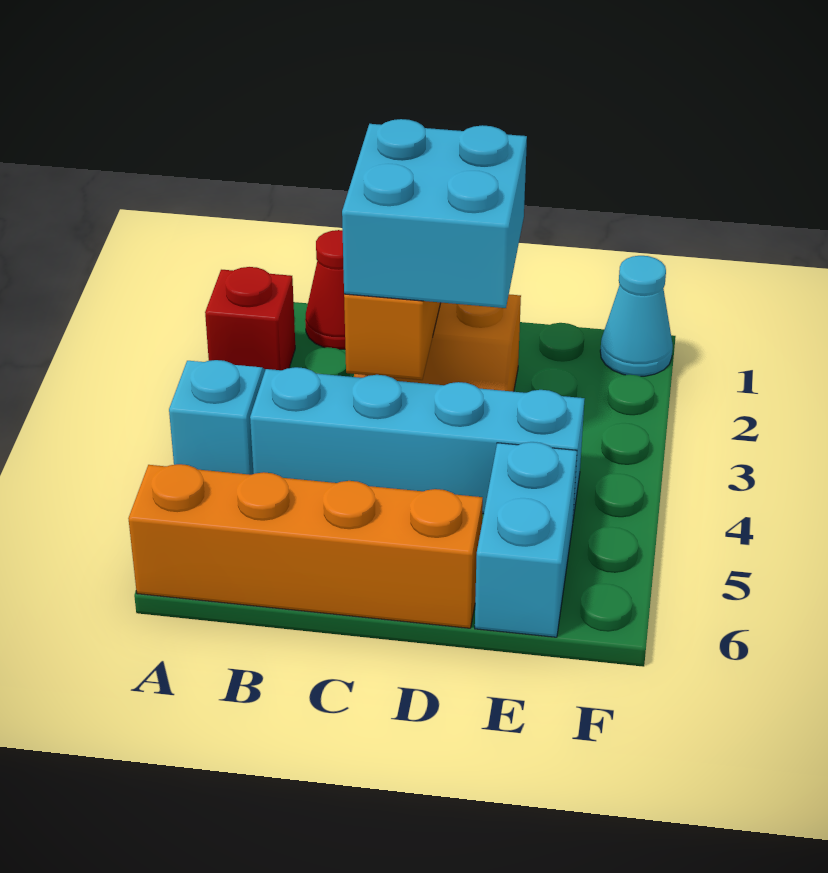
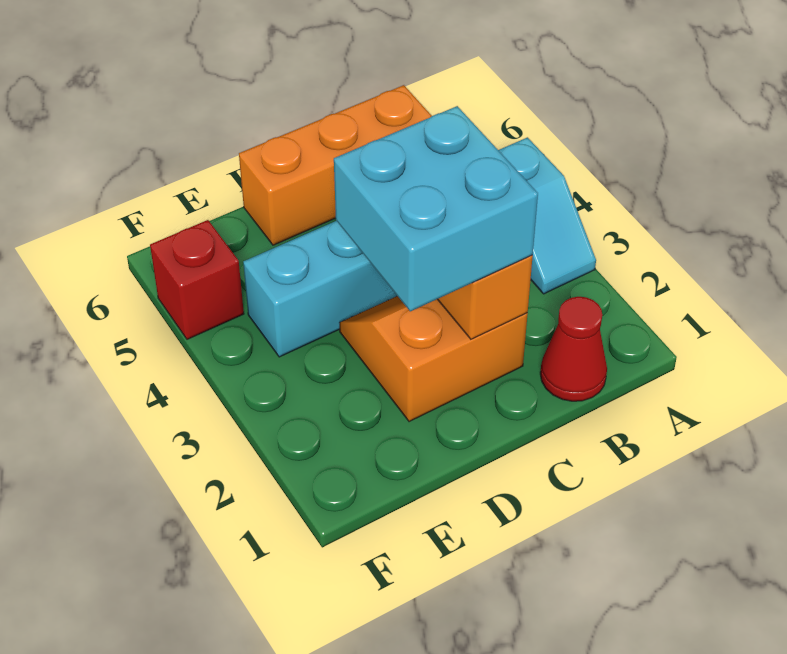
red 1x1 brick [205,267,295,370] -> red 1x1 brick moved to [150,220,244,339]
orange 1x4 brick [128,464,483,628] -> orange 1x3 brick [239,85,432,245]
cyan 1x2 brick [475,442,577,637] -> none
cyan 1x1 cone [600,256,673,376] -> none

